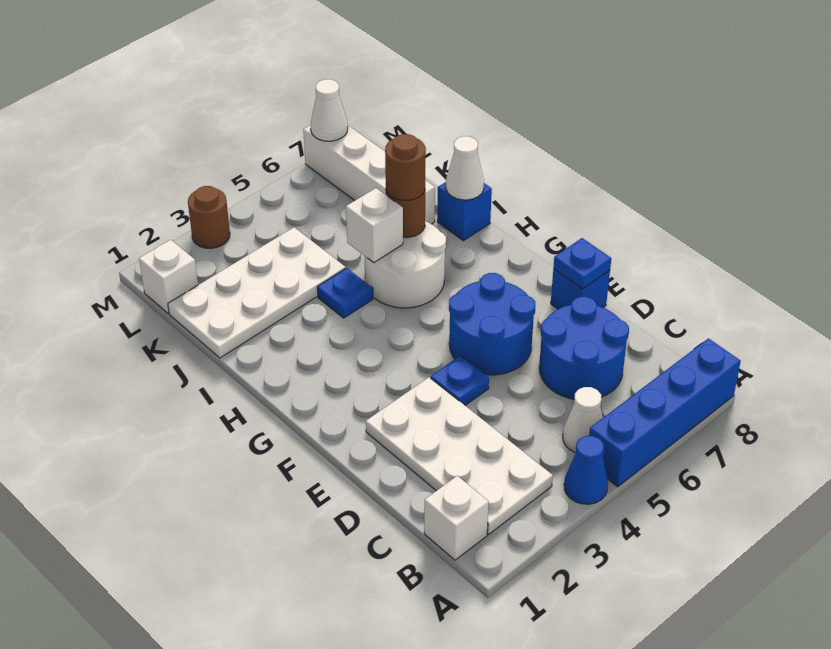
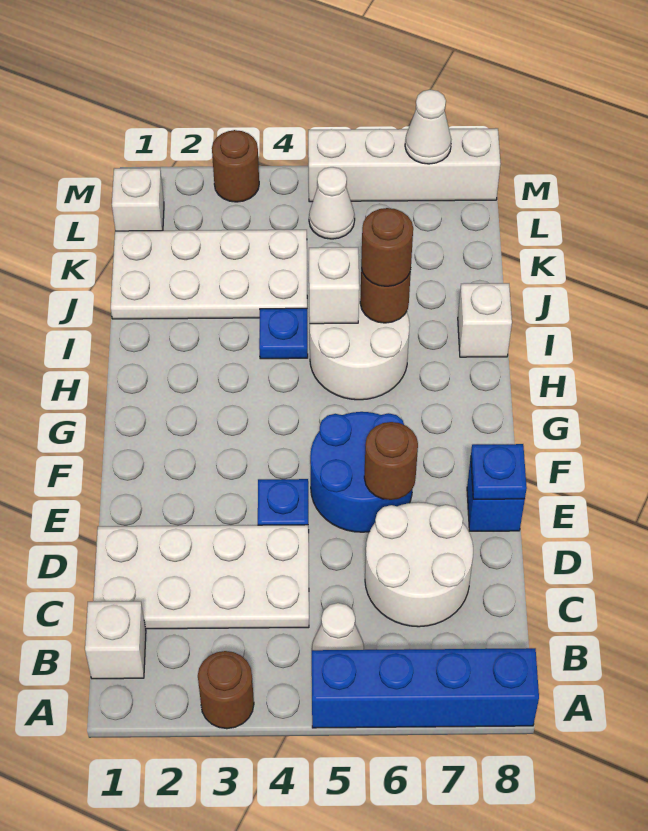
none -> brown 1x1 round brick [198,651,254,729]
blue 1x1 cone [564,436,608,504] -> none
white 2x4 plate [366,377,553,534] -> white 2x4 plate turned to [93,525,309,629]
blue 2x2 round brick [539,297,629,399] -> white 2x2 round brick [365,502,473,627]
none -> brown 1x1 round brick [364,422,418,500]
blue 1x1 brick [437,182,492,241] -> white 1x1 brick [458,283,512,357]
white 1x1 cone [446,136,484,200] -> white 1x1 cone moved to [309,167,355,239]
white 1x4 brick [303,125,435,224] -> white 1x4 brick turned to [308,128,501,202]

